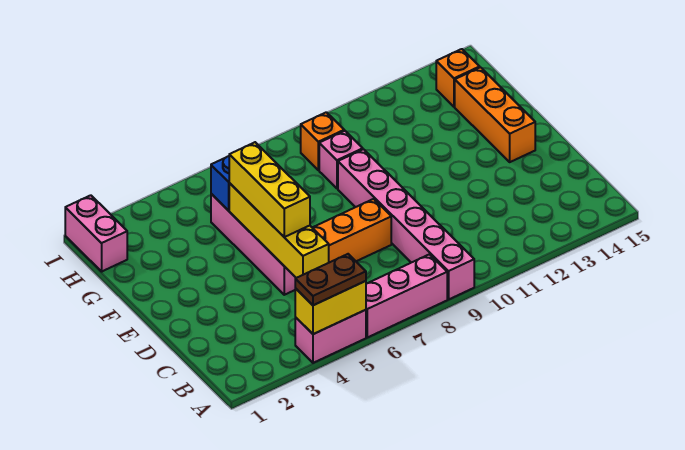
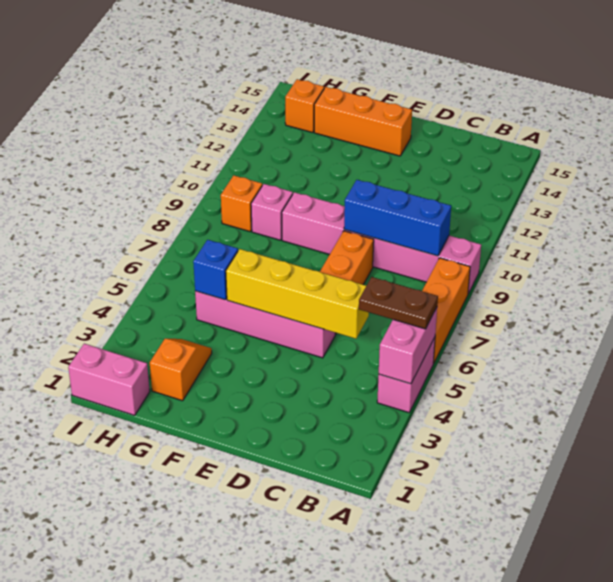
yellow 1x2 brick [295,281,366,334] -> pink 1x2 brick [379,308,437,384]
brown 1x2 plate [295,254,366,305] -> brown 1x2 plate turned to [359,277,438,329]
pink 1x3 brick [366,254,447,337] -> orange 1x3 brick [422,258,470,364]
none -> blue 1x3 brick [344,180,451,256]
yellow 1x3 brick [229,142,310,237] -> none
none -> orange 1x2 slope [150,339,212,401]

